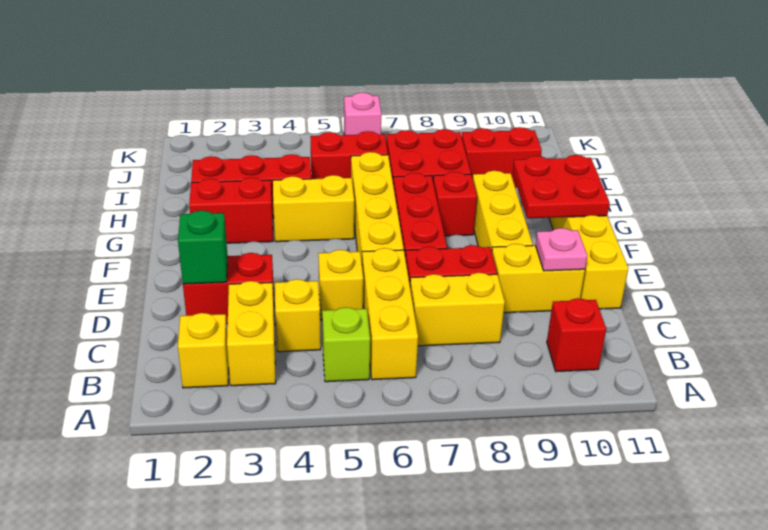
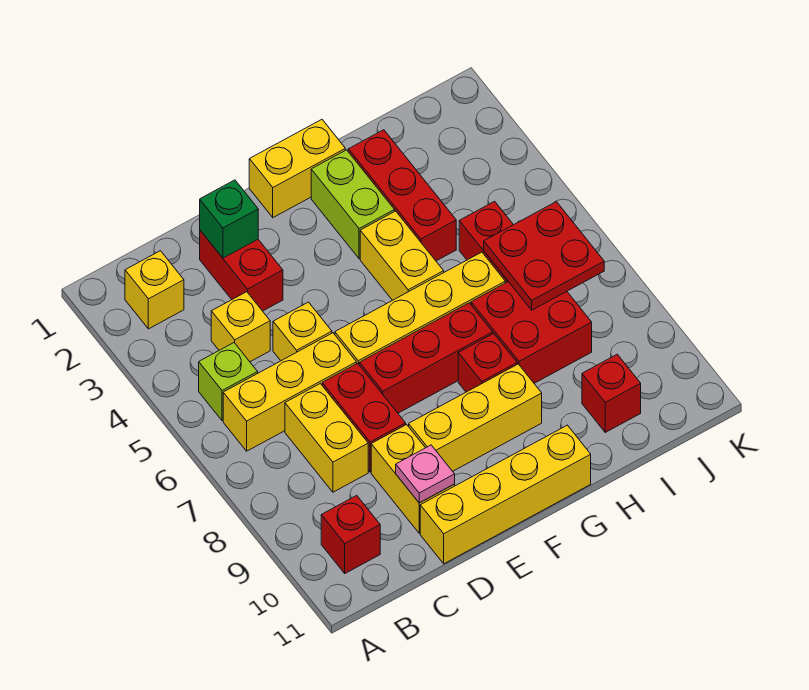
yellow 1x2 brick [227,281,276,386] -> yellow 1x2 brick moved to [249,120,345,217]
red 2x2 plate [513,155,610,218] -> red 2x2 plate moved to [484,202,604,310]
red 1x2 brick [189,178,273,243] -> lime 1x2 brick [311,150,395,259]
red 1x2 brick [461,127,542,188] -> red 1x1 brick [582,354,641,432]
pink 1x1 brick [344,93,381,135] -> none

